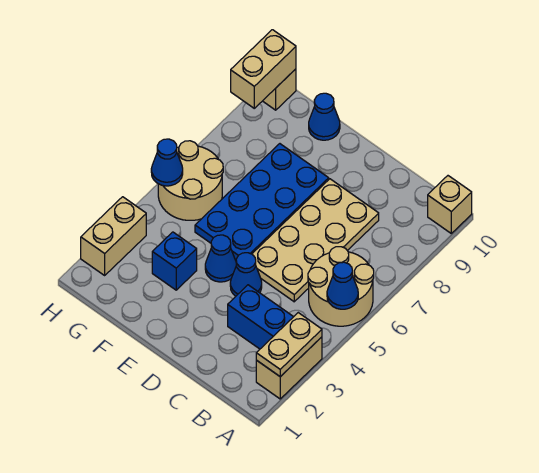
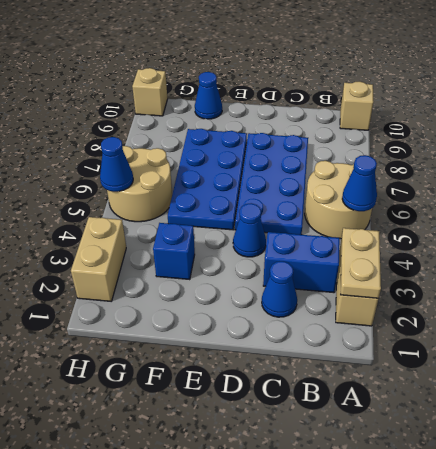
tan 2x4 plate [252,179,379,302] -> blue 2x4 plate [235,133,308,235]
blue 1x1 cone [205,235,236,282] -> blue 1x1 cone moved to [262,261,297,317]
tan 1x2 brick [231,30,296,108] -> none

